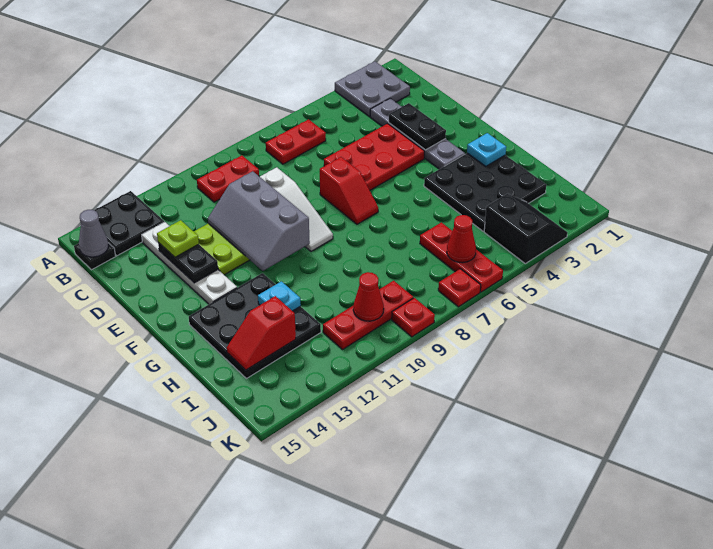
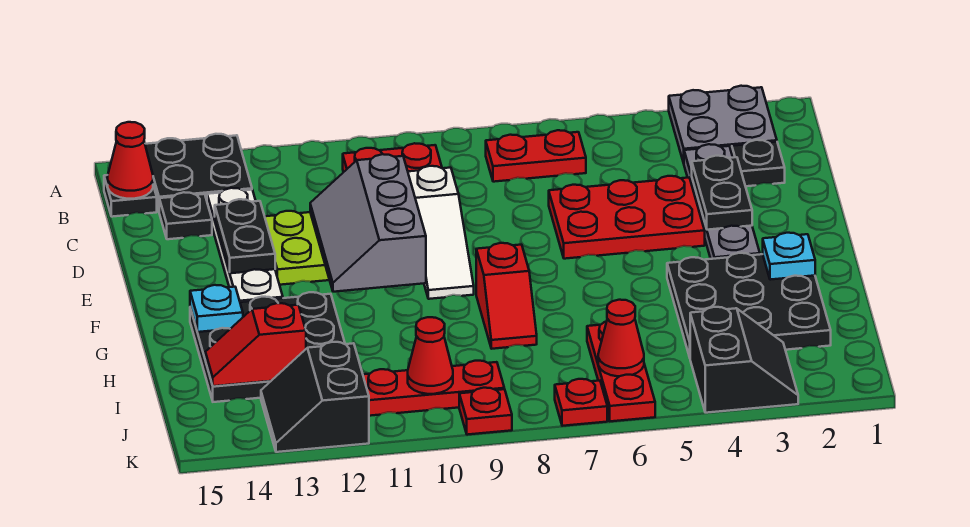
grey 1x1 cone [79,210,109,257] -> red 1x1 cone [108,122,153,199]
none -> black 1x1 plate [732,140,785,186]
none -> black 1x1 plate [159,192,212,239]
lime 1x1 plate [157,220,199,257] -> none
red 1x2 slope [320,157,378,224] -> red 1x2 slope moved to [476,243,537,349]
cyan 1x1 plate [258,281,301,311] -> cyan 1x1 plate moved to [190,285,243,332]
none -> black 2x2 slope [261,342,369,452]

